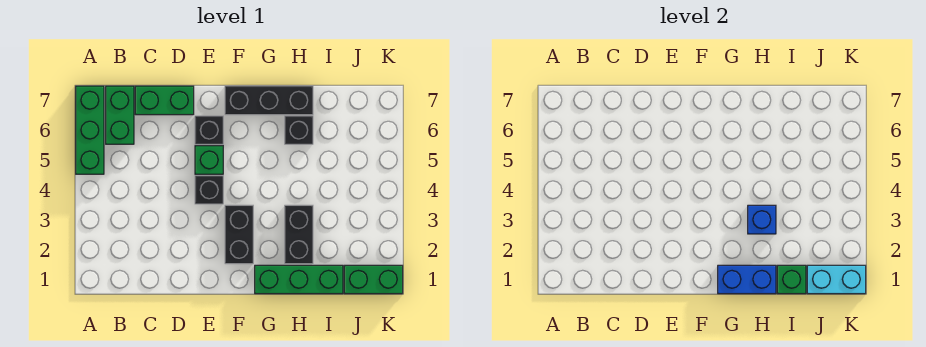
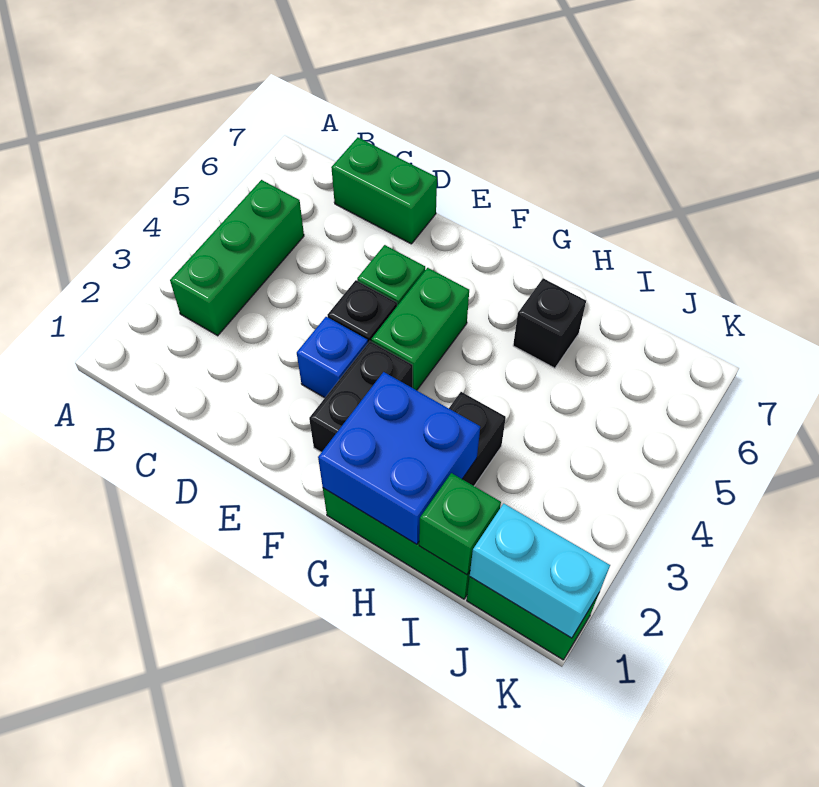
green 1x3 brick [76,86,104,174] -> green 1x3 brick moved to [170,180,304,336]
green 1x2 brick [106,86,134,144] -> green 1x2 brick moved to [371,268,469,390]
black 1x1 brick [195,116,223,144] -> none
black 1x3 brick [225,86,313,115] -> none
blue 1x2 brick [718,265,776,294] -> blue 2x2 brick [318,372,480,544]
blue 1x1 brick [748,205,776,234] -> blue 1x1 brick moved to [297,317,368,398]

